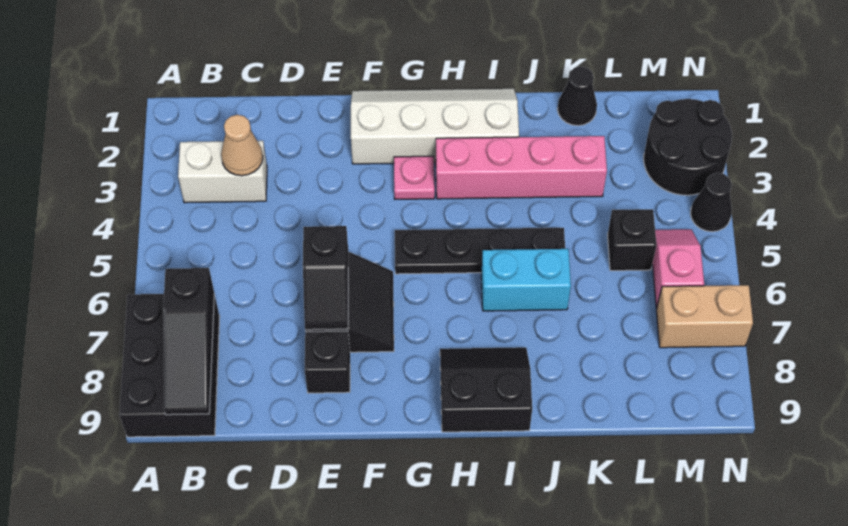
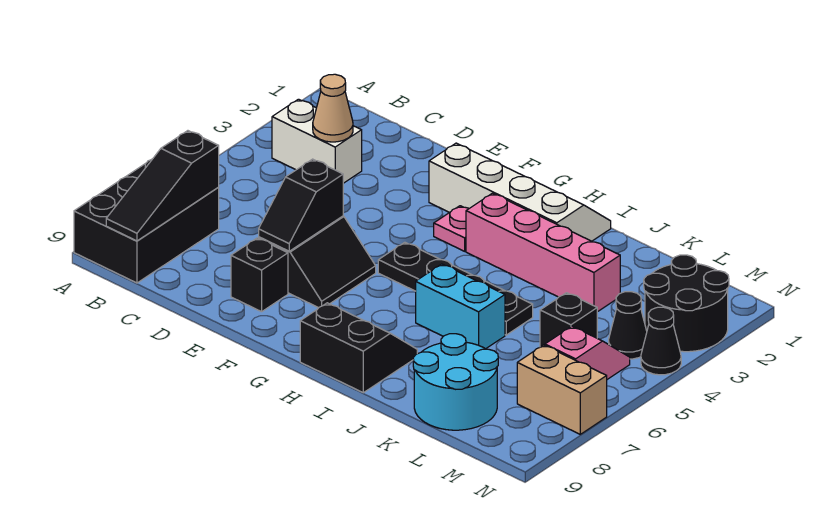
black 1x1 cone [557,67,597,126] -> black 1x1 cone moved to [609,292,647,359]
none -> cyan 2x2 round brick [413,334,498,430]

